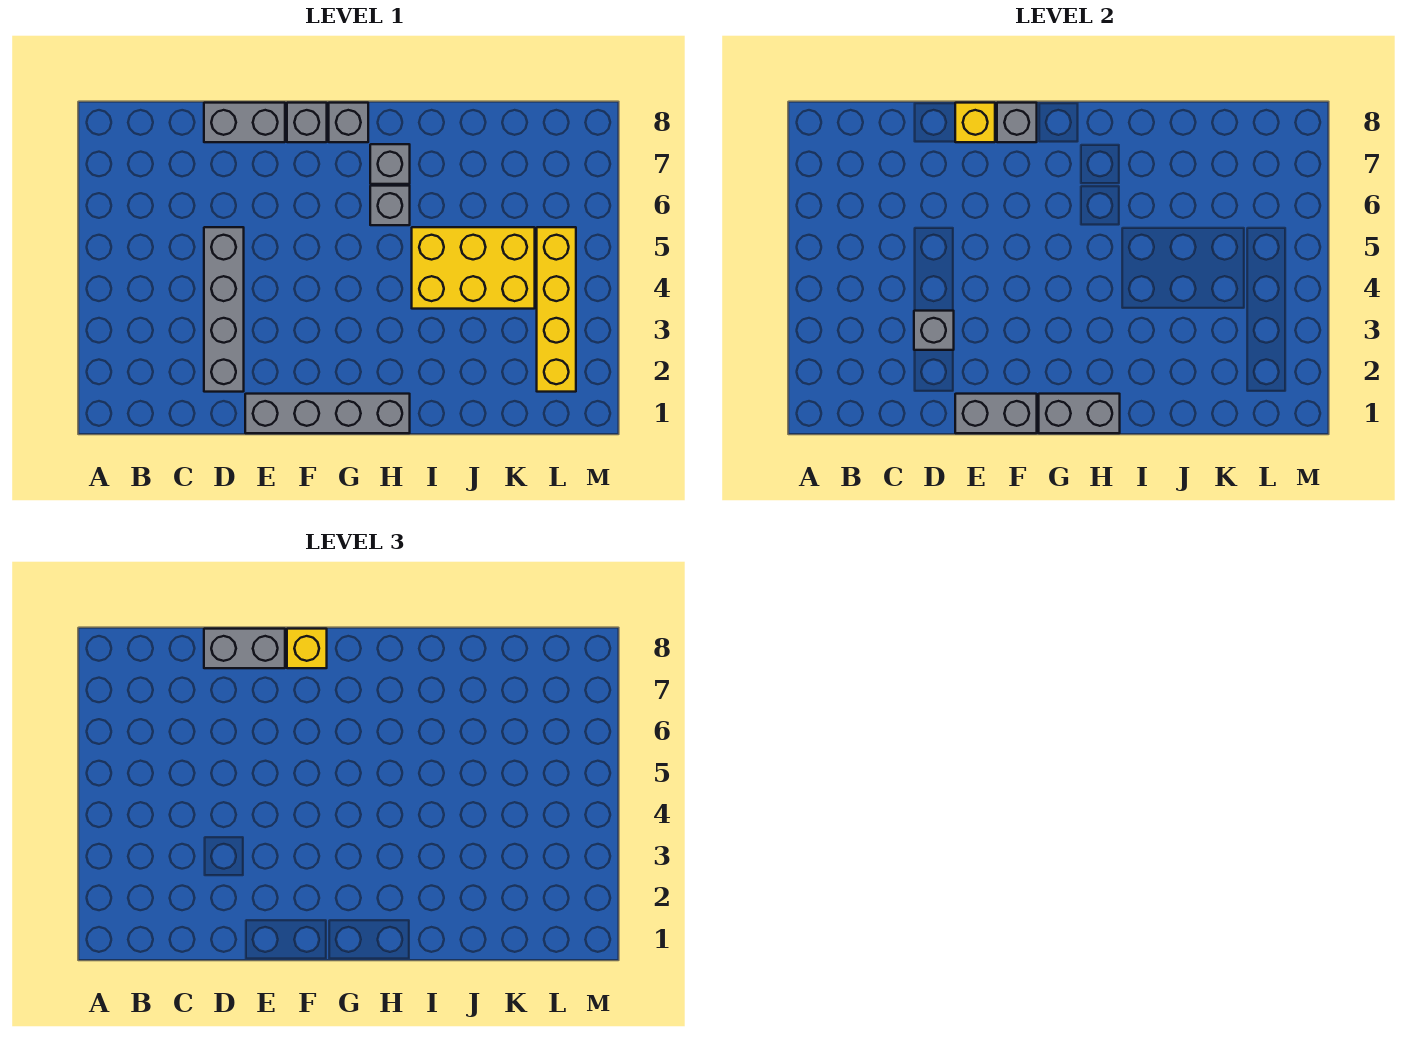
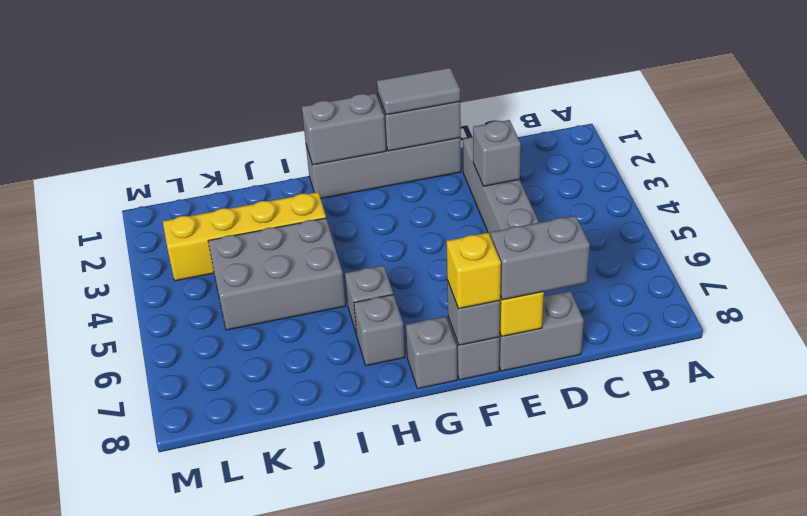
none -> grey 1x2 tile [377,68,460,115]
yellow 2x3 brick [412,227,535,309] -> grey 2x3 brick [208,218,346,330]
yellow 1x4 brick [537,227,576,392] -> yellow 1x4 brick turned to [163,192,326,281]

